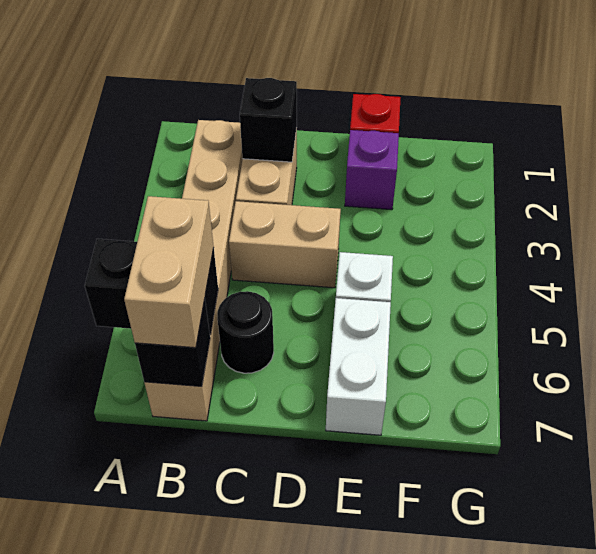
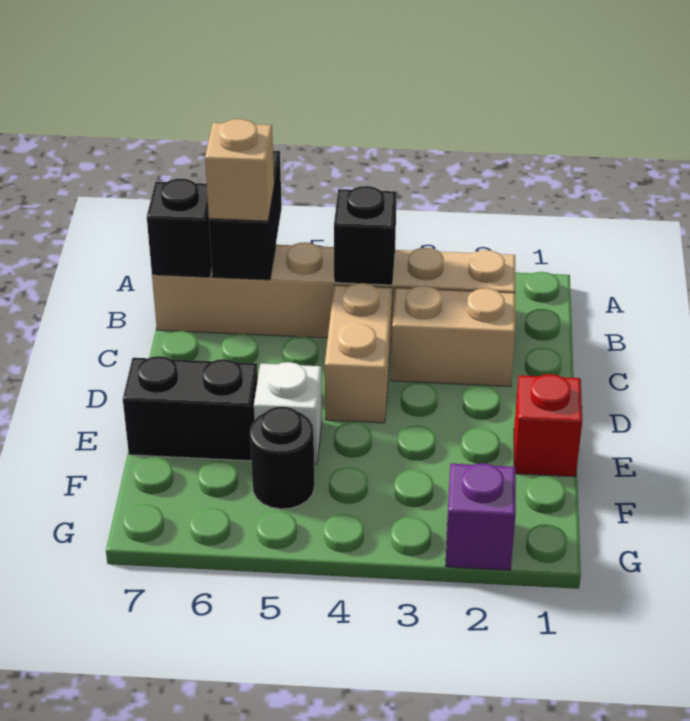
tan 1x2 brick [124,196,214,348] -> tan 1x1 brick [205,119,274,221]
black 1x1 brick [240,78,297,162] -> black 1x1 brick moved to [334,186,397,285]
black 1x1 round brick [217,291,274,373] -> black 1x1 round brick moved to [250,406,314,509]
purple 1x1 brick [345,130,399,210] -> purple 1x1 brick moved to [446,463,516,570]
white 1x2 brick [326,298,391,435] -> black 1x2 brick [123,356,258,461]

